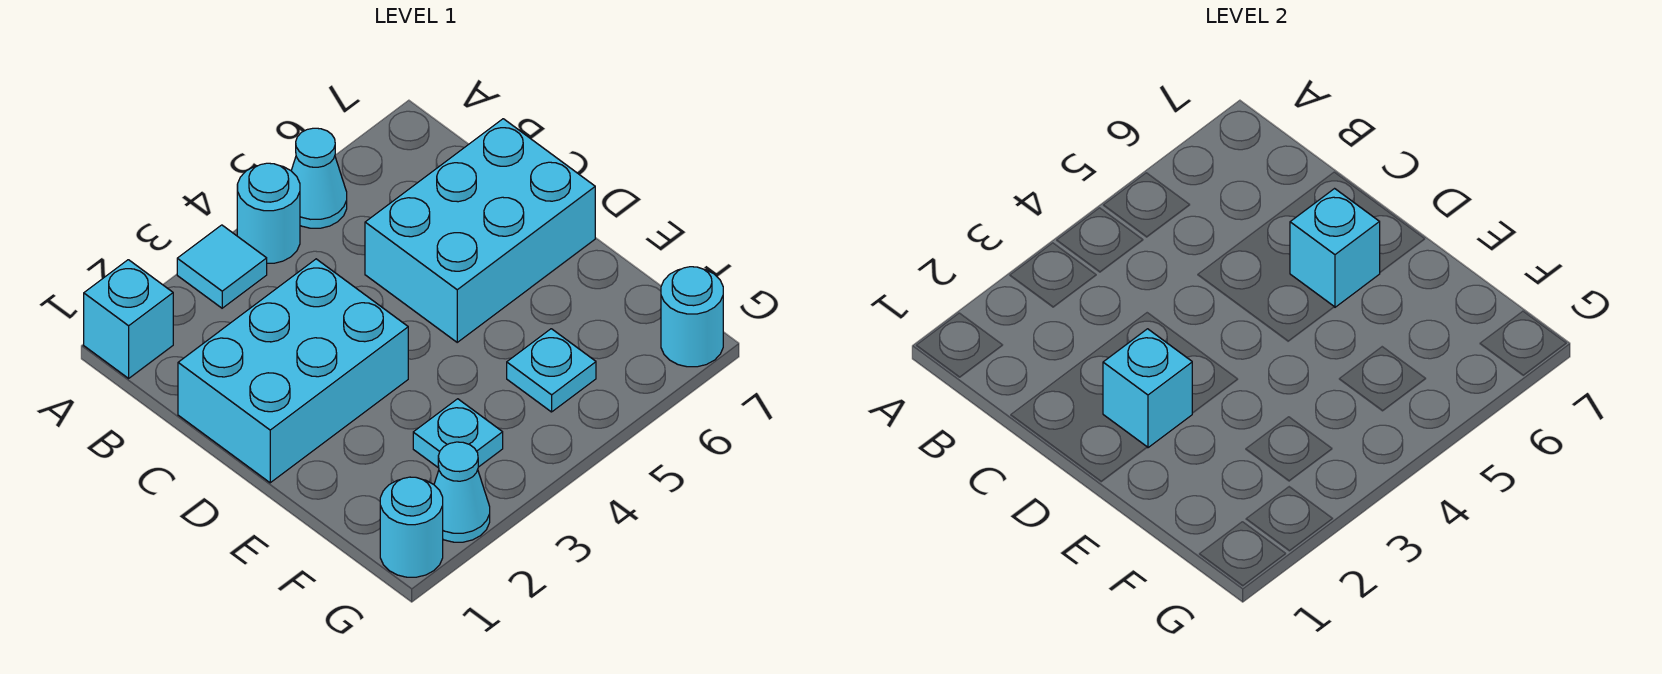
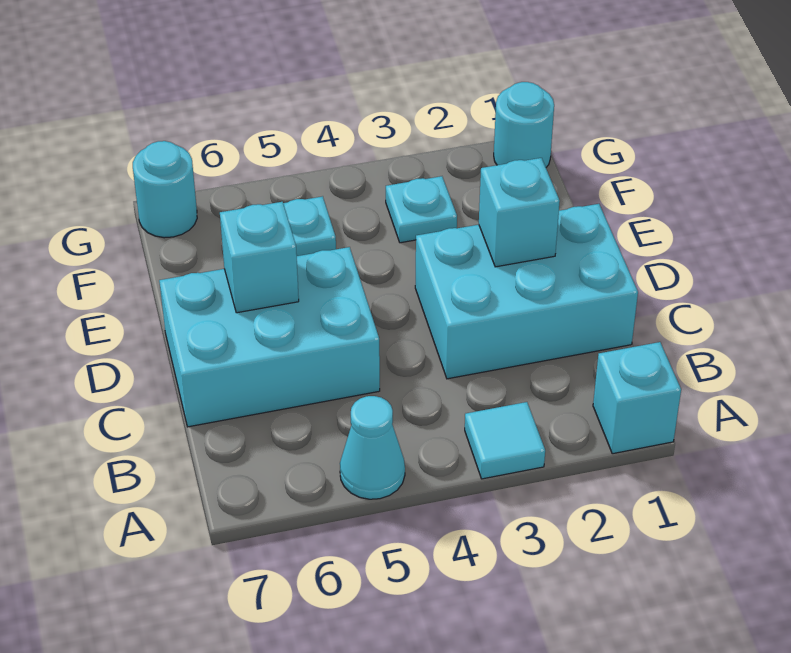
cyan 1x1 round brick [237,163,300,263] -> none
cyan 1x1 cone [434,442,490,542] -> none

